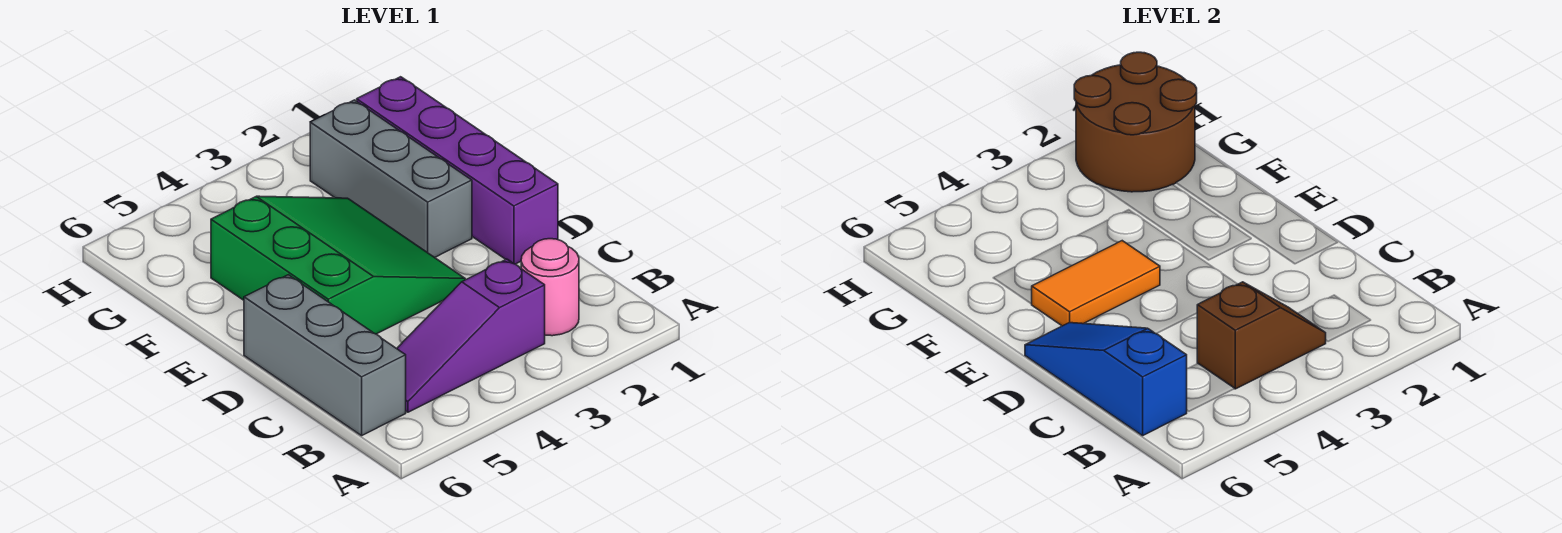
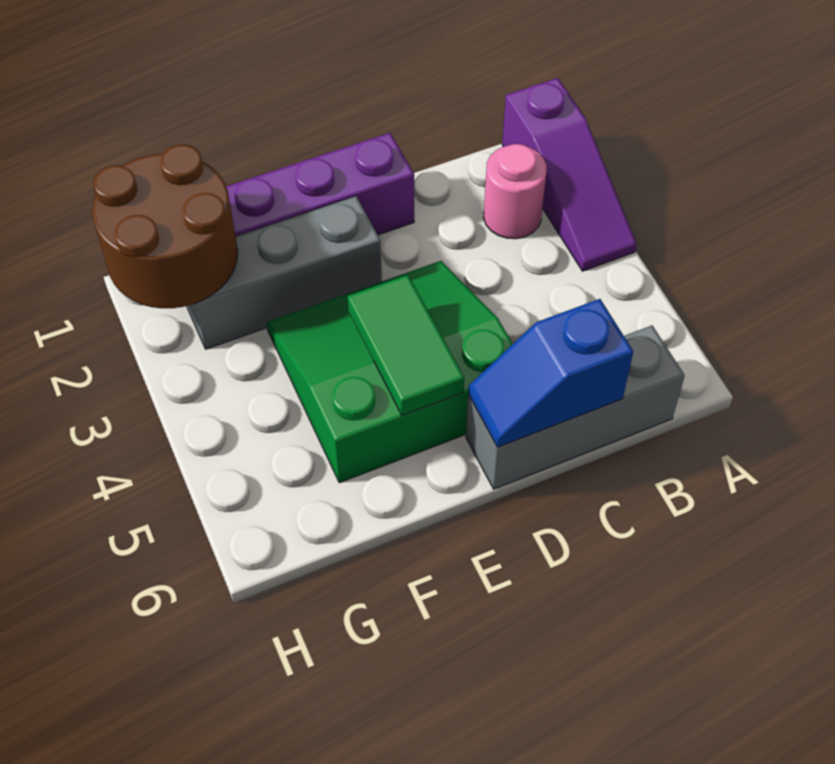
purple 1x3 slope [397,259,545,412] -> purple 1x3 slope moved to [502,78,637,271]
brown 1x2 slope [1197,282,1326,389] -> none
blue 1x3 slope [1025,323,1187,436] -> blue 1x2 slope [468,299,633,447]
orange 1x2 tile [1032,241,1160,326] -> green 1x2 tile [348,275,464,415]

